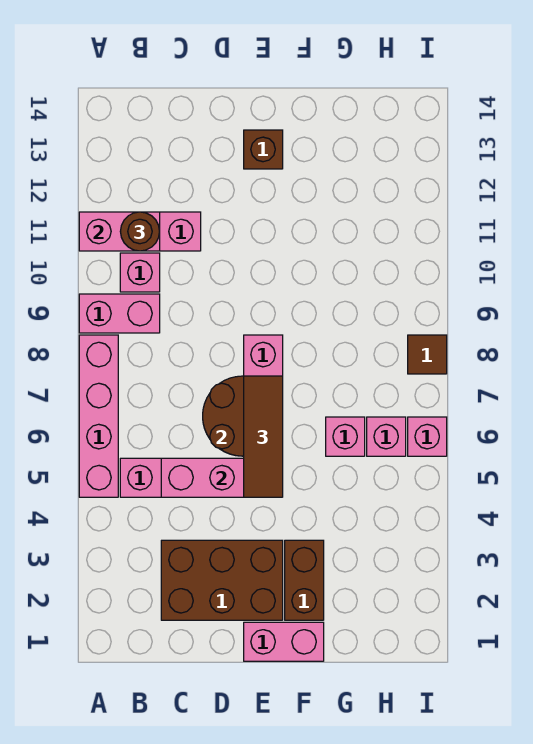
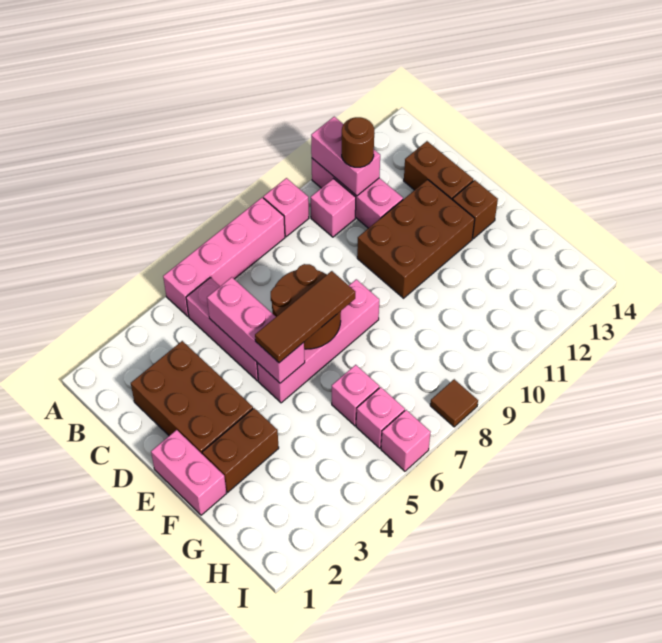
pink 1x2 brick [79,294,160,333] -> pink 1x1 brick [263,178,309,237]
none -> brown 1x2 brick [404,141,474,200]
none -> brown 2x3 brick [357,180,475,298]

